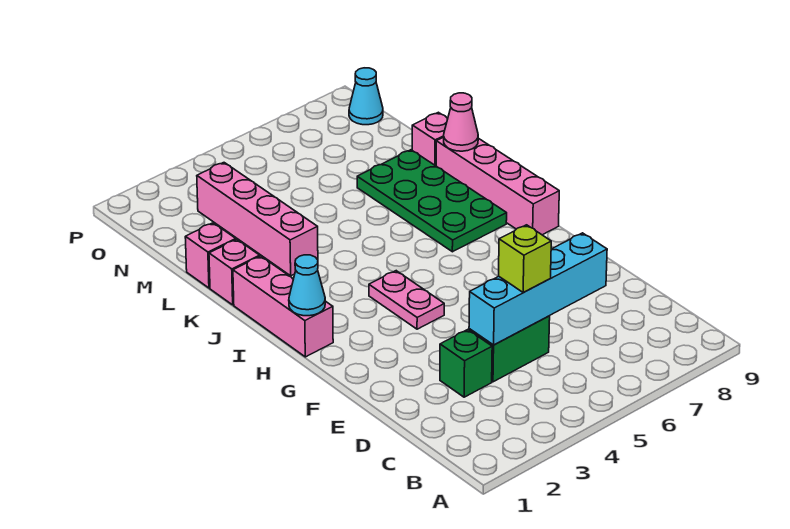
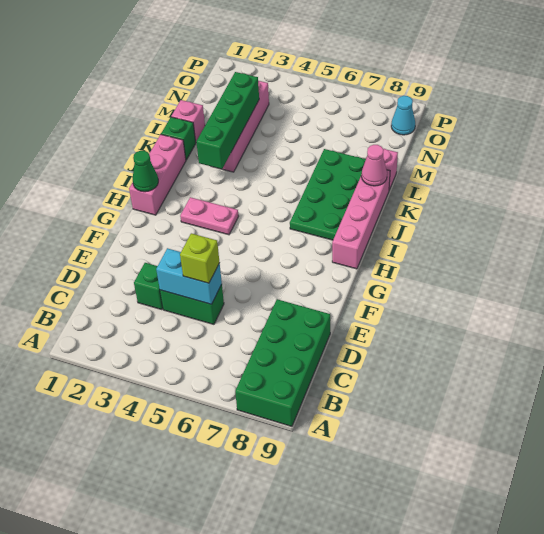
none -> green 2x4 brick [235,299,330,426]
cyan 1x4 brick [469,233,607,345] -> cyan 1x2 brick [156,248,222,304]
pink 1x2 plate [369,271,444,329] -> pink 1x2 plate turned to [180,197,239,235]
cyan 1x1 cone [289,255,325,316] -> green 1x1 cone [133,151,158,192]
none -> green 1x4 brick [196,72,259,169]
pink 1x1 brick [209,239,260,305] -> green 1x1 brick [161,117,196,160]

